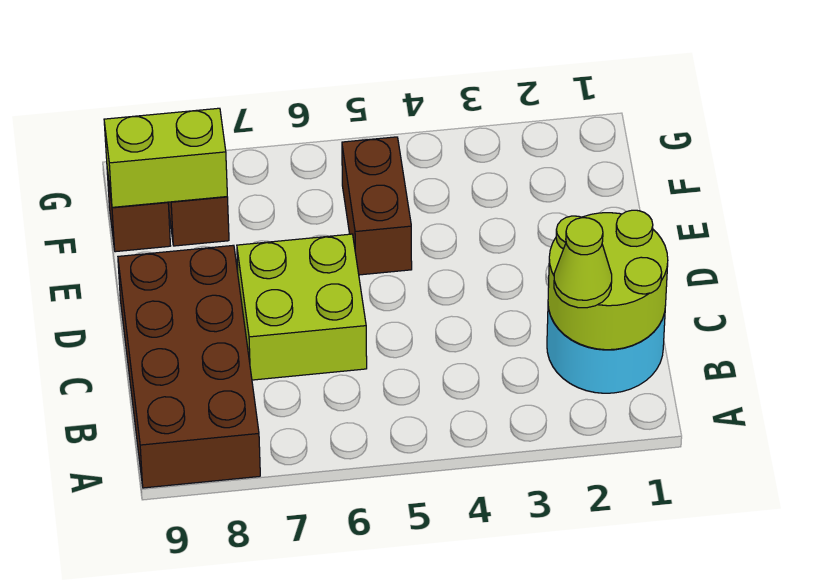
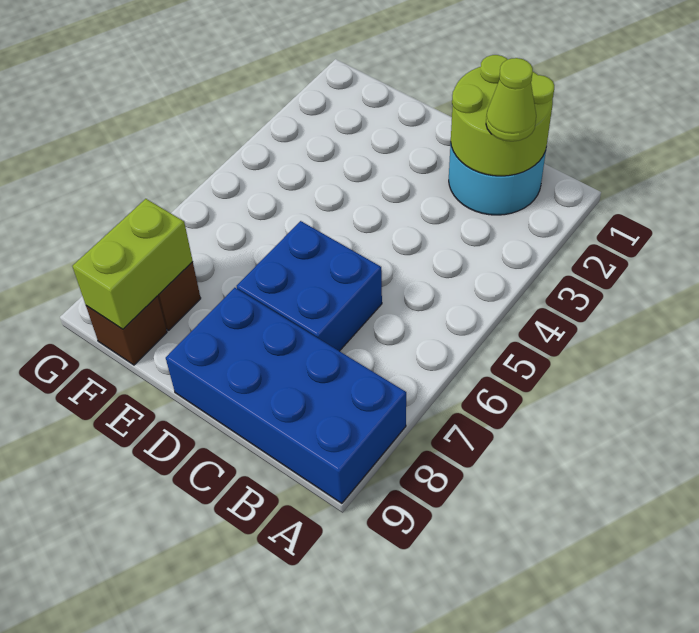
brown 2x4 brick [118,245,260,488] -> blue 2x4 brick [166,288,406,503]
lime 2x2 brick [237,234,367,380] -> blue 2x2 brick [237,221,382,351]
brown 1x2 brick [342,137,412,275] -> none

